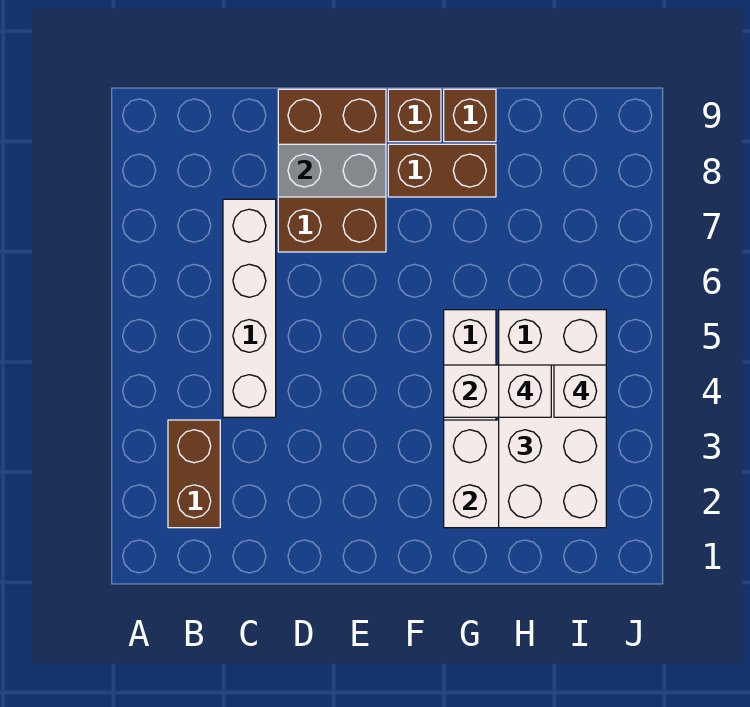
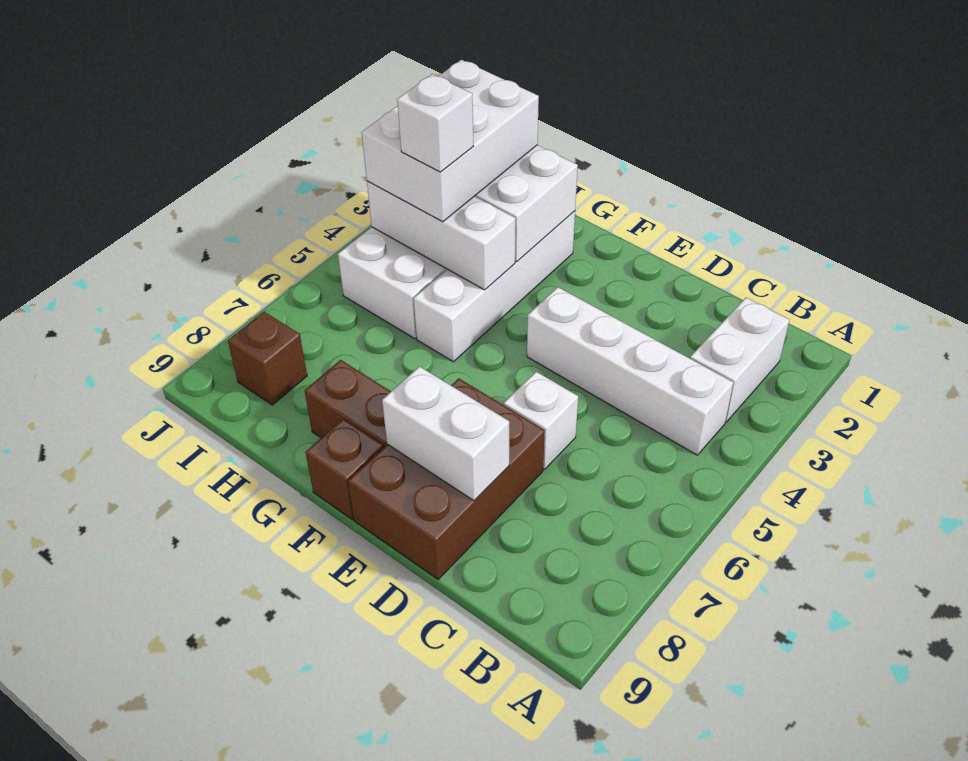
brown 1x2 brick [168,420,220,528] -> white 1x2 brick [690,298,789,422]
white 1x4 brick [223,199,276,417] -> white 1x4 brick turned to [527,287,733,455]
grey 1x2 brick [278,144,386,197] -> white 1x2 brick [382,367,509,501]
brown 1x1 brick [444,89,496,142] -> brown 1x1 brick moved to [228,312,307,405]
white 1x1 brick [554,365,606,417] -> white 1x1 brick moved to [504,372,578,469]

